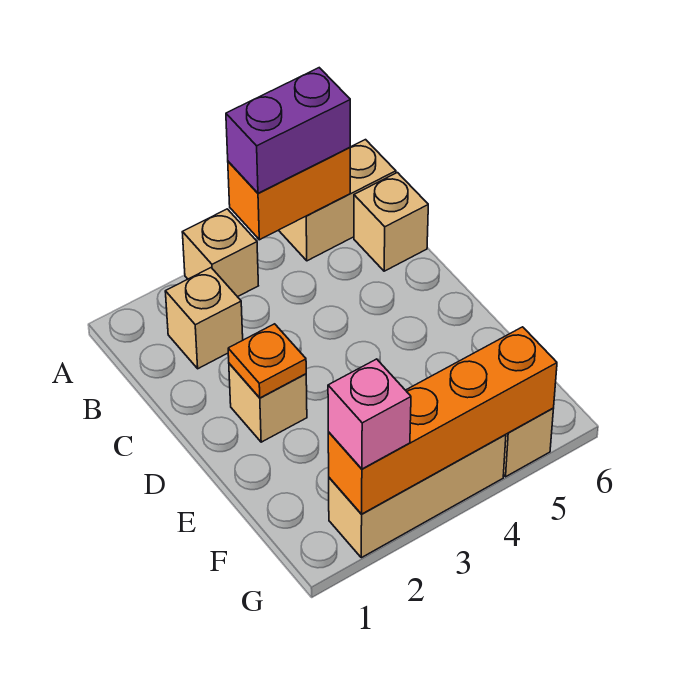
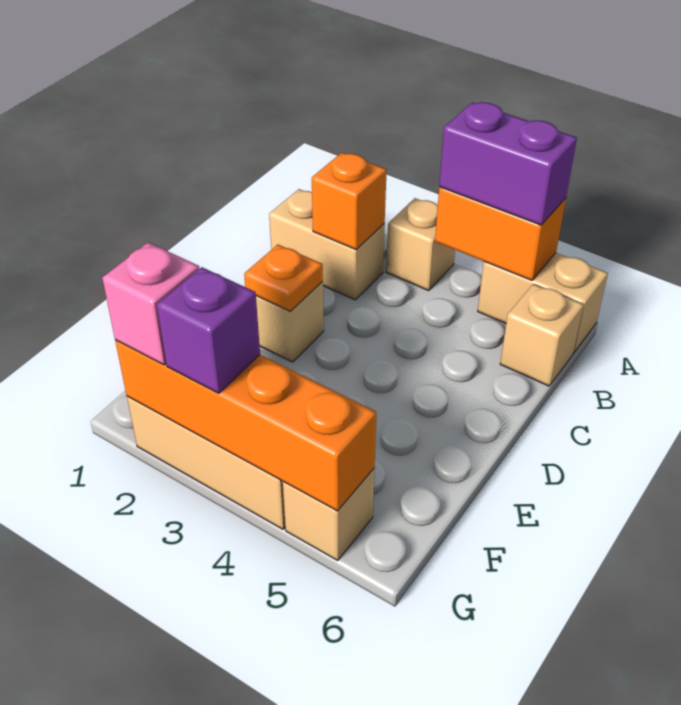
tan 1x1 brick [165,268,243,369] -> tan 1x2 brick [269,189,385,300]
none -> orange 1x1 brick [312,152,387,250]
none -> purple 1x1 brick [157,267,260,393]

